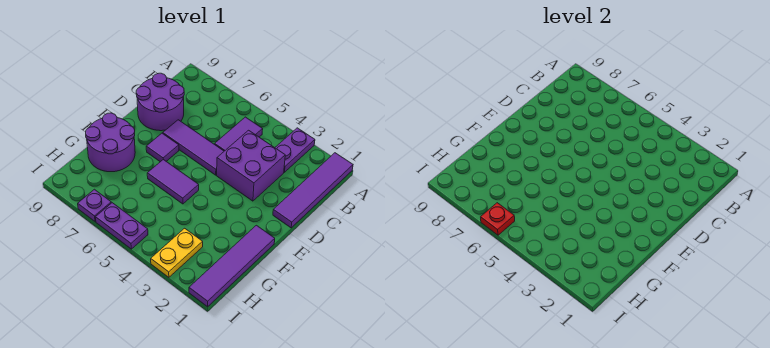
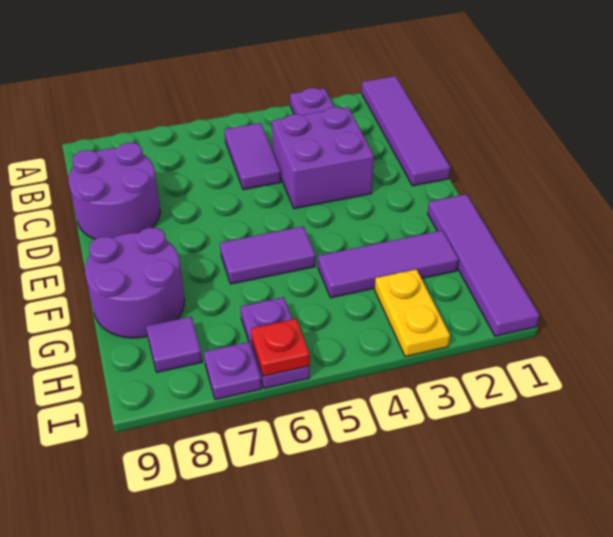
purple 1x3 tile [163,120,224,175] -> purple 1x3 tile moved to [318,230,459,298]
purple 1x1 tile [146,133,179,162] -> purple 1x1 tile moved to [146,317,202,372]
purple 1x2 plate [96,203,148,249] -> purple 1x2 plate turned to [241,297,310,389]

